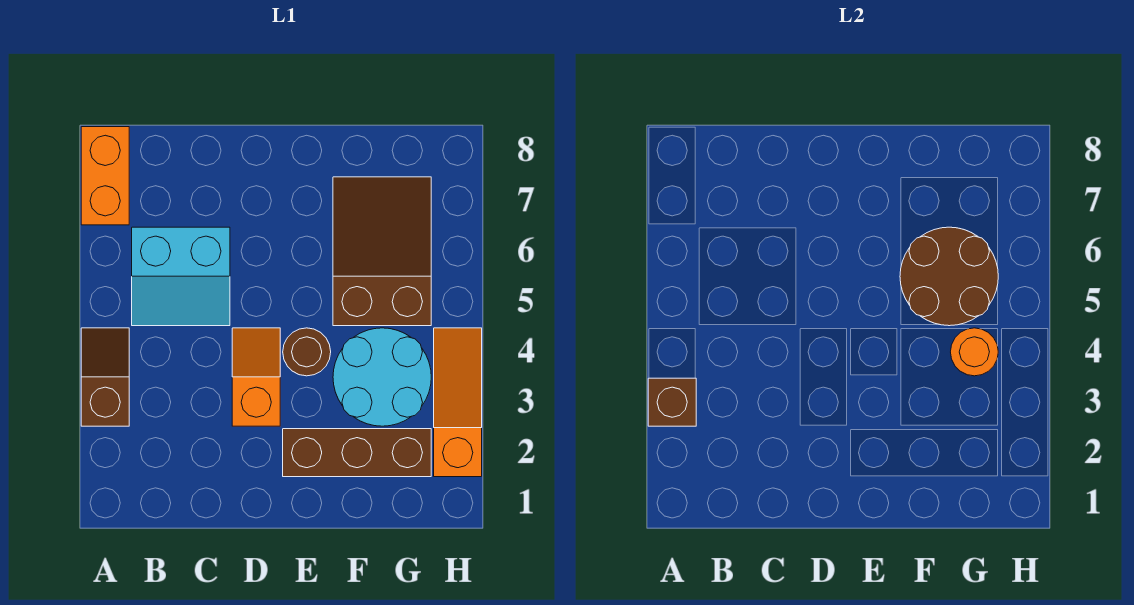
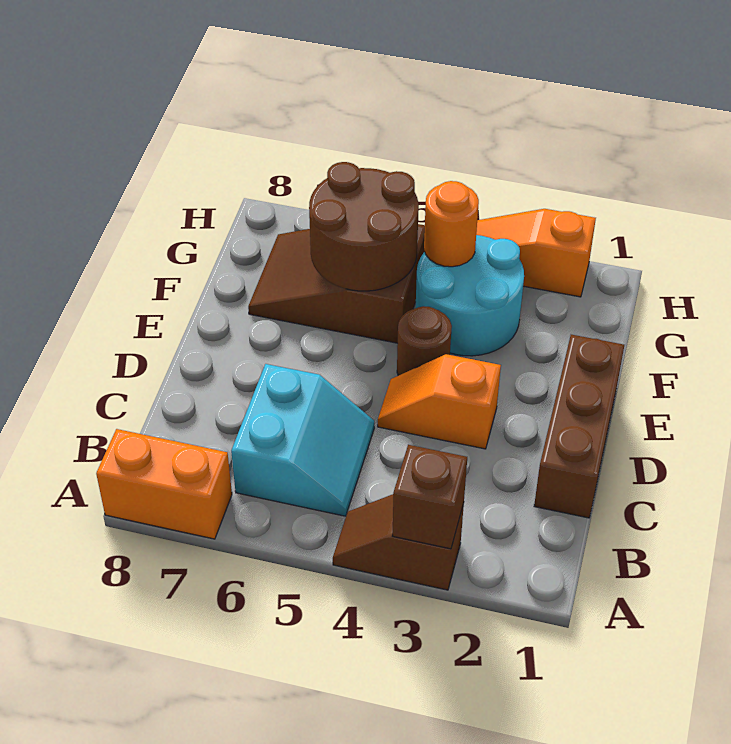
brown 1x3 brick [283,429,431,477] -> brown 1x3 brick moved to [534,335,624,518]

